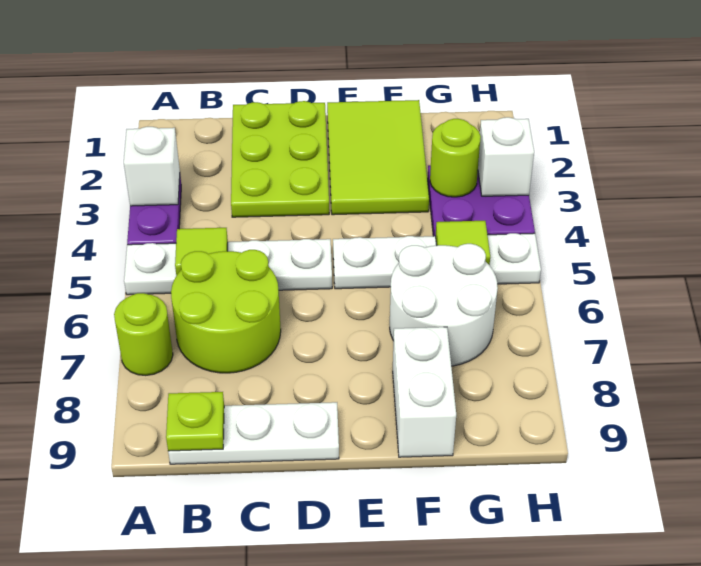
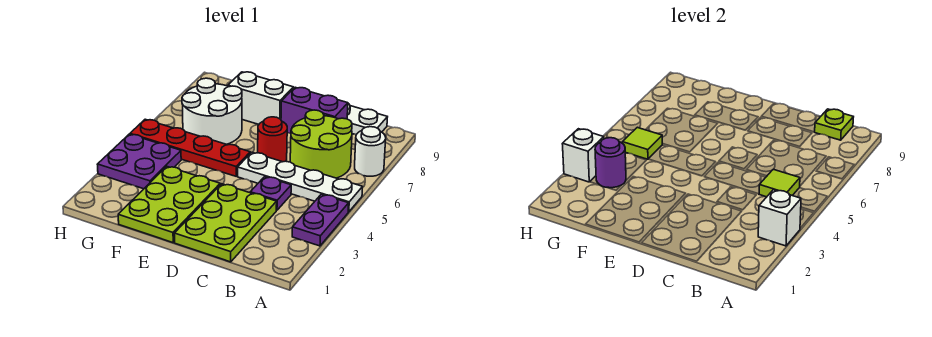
lime 1x1 round brick [114,293,173,375] -> white 1x1 round brick [355,127,386,176]
none -> purple 1x1 plate [250,177,291,210]
none -> purple 1x2 brick [281,87,348,133]
none -> red 1x1 round brick [258,117,287,162]
lime 2x3 tile [327,100,429,215] -> lime 2x3 plate [118,166,220,243]
white 1x4 plate [333,233,541,289] -> red 1x4 plate [130,119,250,176]
white 1x2 brick [393,327,456,457] -> white 1x2 brick turned to [228,72,293,125]
lime 1x1 round brick [430,119,481,197] -> purple 1x1 round brick [595,138,626,188]

